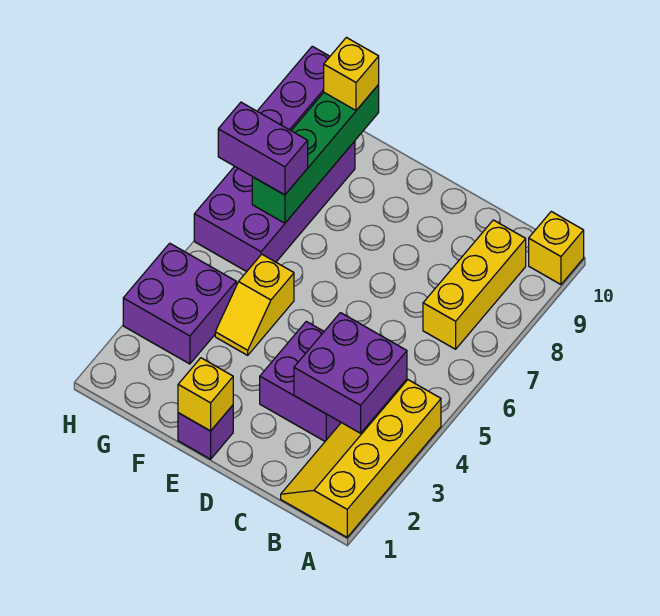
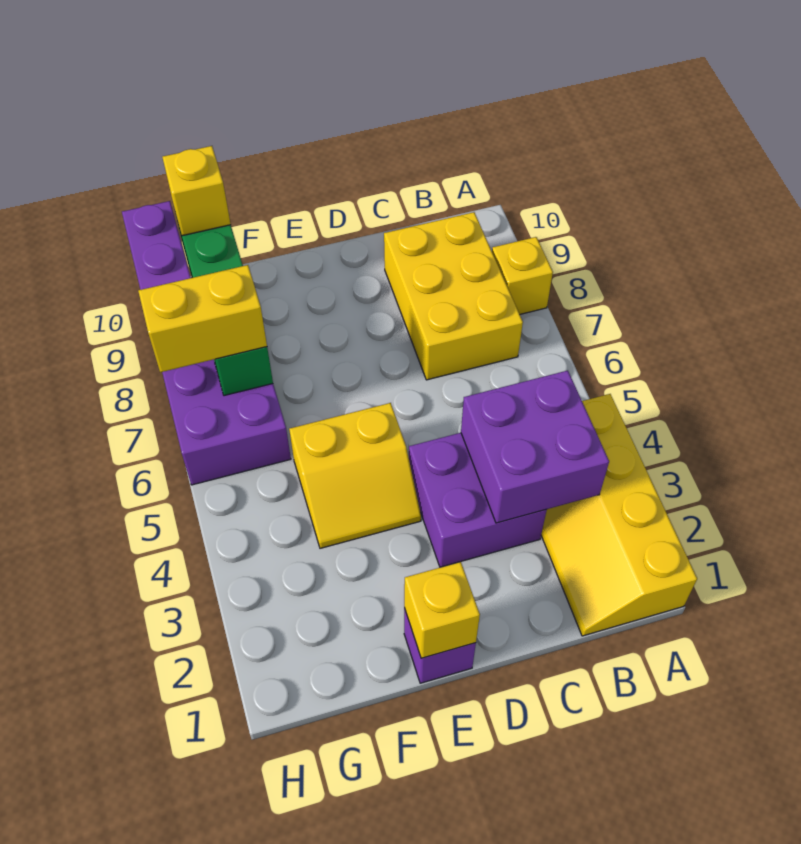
yellow 1x1 brick [529,212,584,284] -> yellow 1x1 brick moved to [492,237,553,314]
yellow 1x3 brick [423,220,526,349] -> yellow 2x3 brick [384,212,523,380]
yellow 1x2 slope [215,254,294,355] -> yellow 2x2 slope [289,403,421,548]
purple 2x2 brick [123,243,236,364] -> none
purple 1x2 brick [218,102,308,195] -> yellow 1x2 brick [138,265,267,372]

